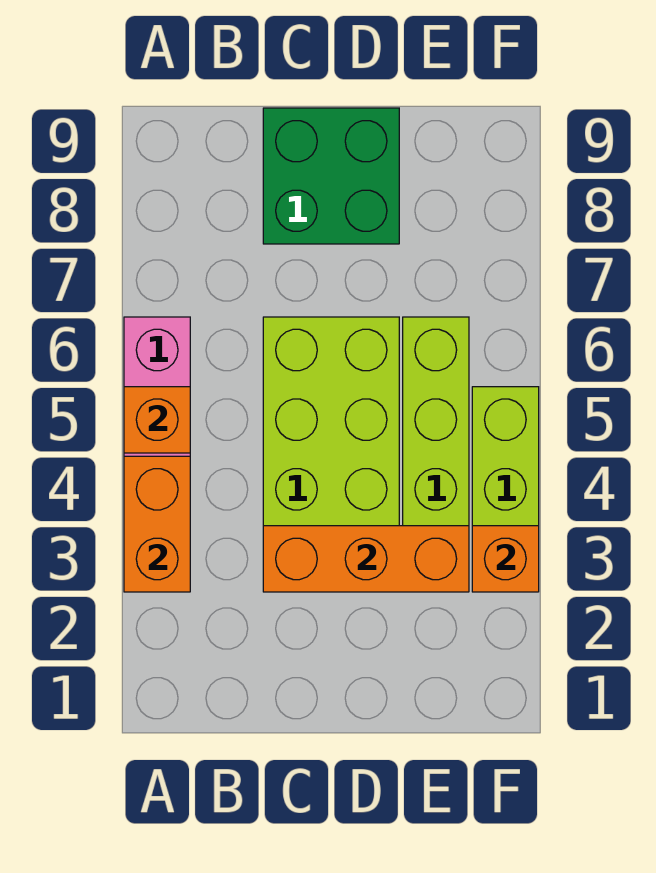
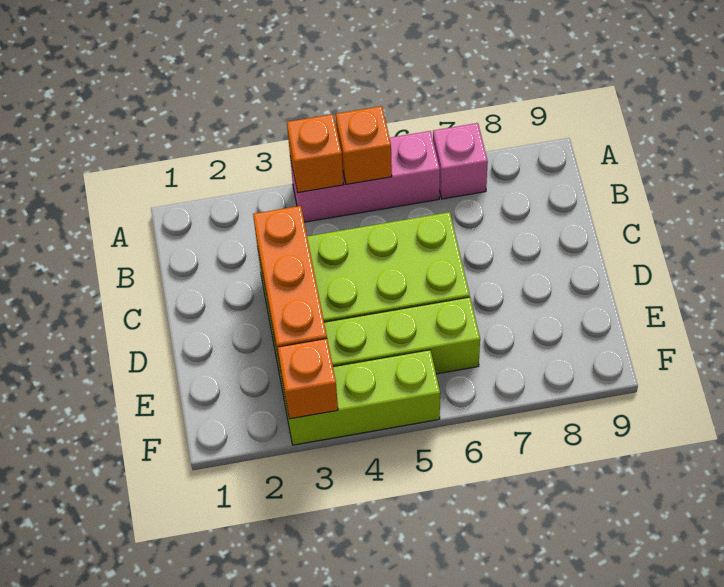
orange 1x2 brick [124,456,190,592] -> orange 1x1 brick [287,114,344,192]
none -> pink 1x1 brick [433,123,488,199]
green 2x2 brick [263,108,399,244] -> none

